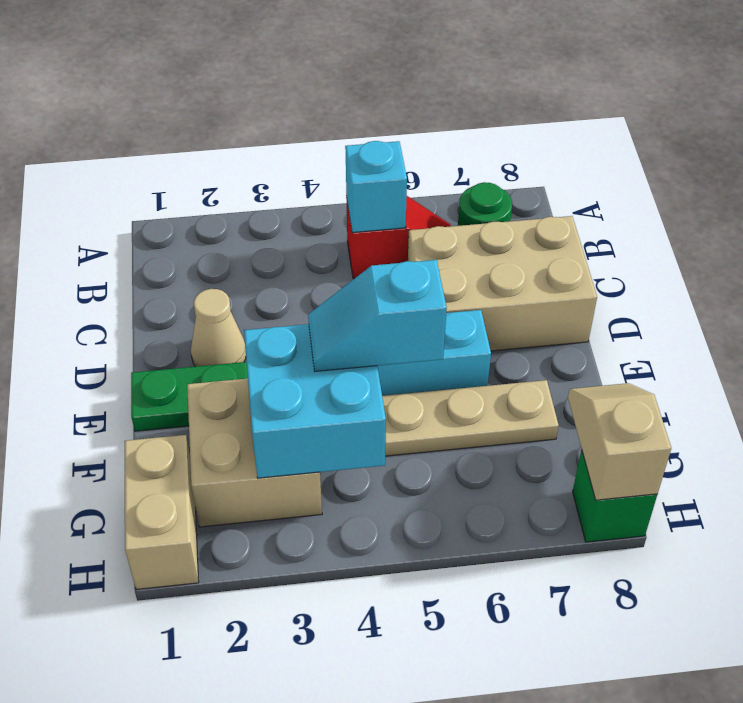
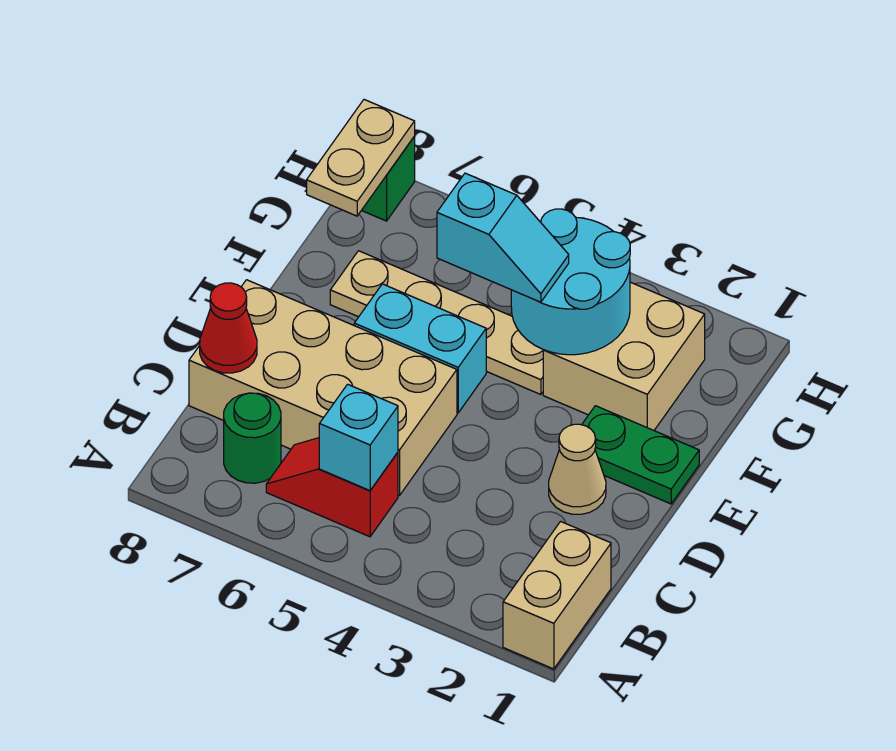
tan 2x3 brick [408,216,597,351] -> tan 2x4 brick [189,280,457,496]
none -> red 1x1 cone [200,283,257,373]
cyan 2x2 brick [244,324,386,478] -> cyan 2x2 round brick [511,209,630,355]
tan 1x2 brick [125,435,199,589] -> tan 1x2 brick moved to [503,521,611,669]
tan 1x2 slope [568,383,671,500] -> tan 1x2 plate [307,100,415,216]

